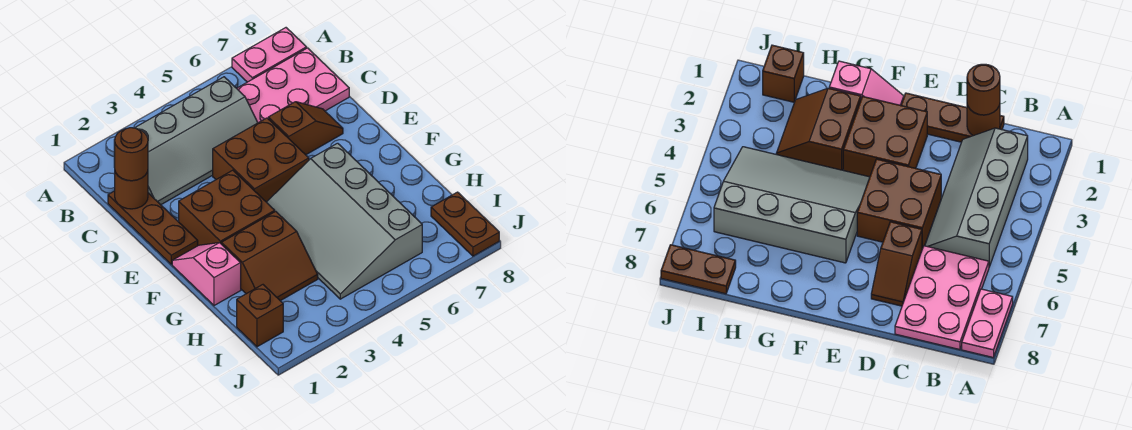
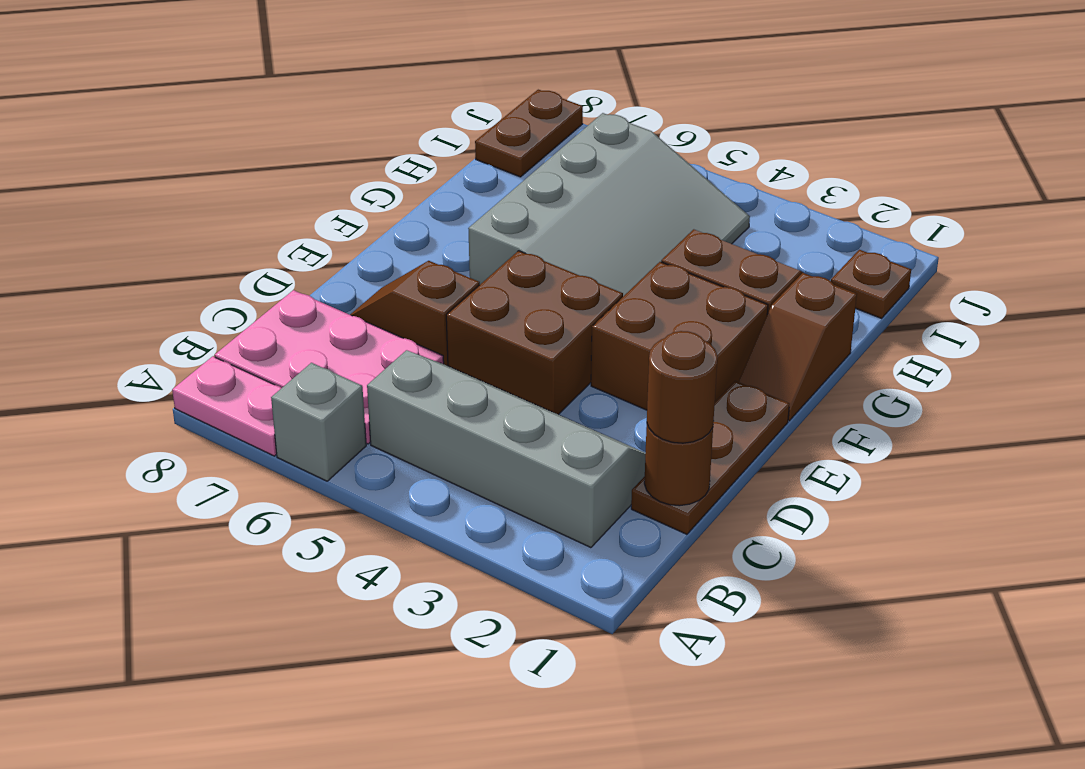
none -> grey 1x1 brick [271,363,366,481]
pink 1x2 slope [172,243,241,306] -> brown 1x2 slope [739,273,857,421]
brown 1x1 brick [237,285,283,347] -> brown 1x1 plate [831,250,911,318]

